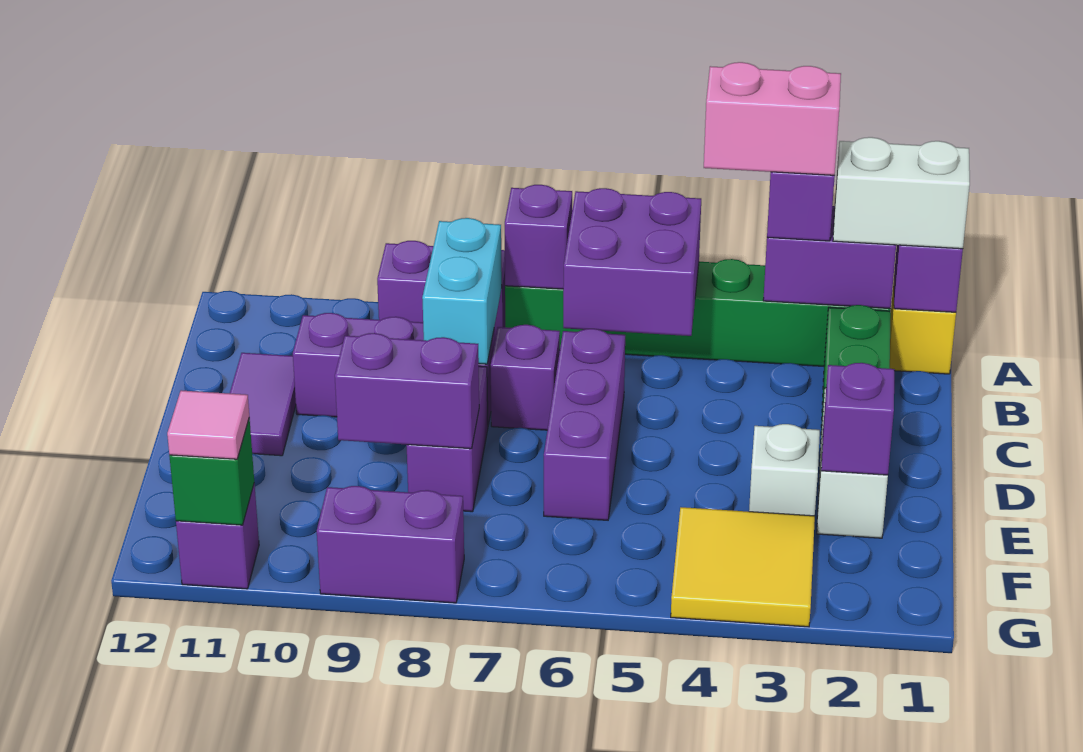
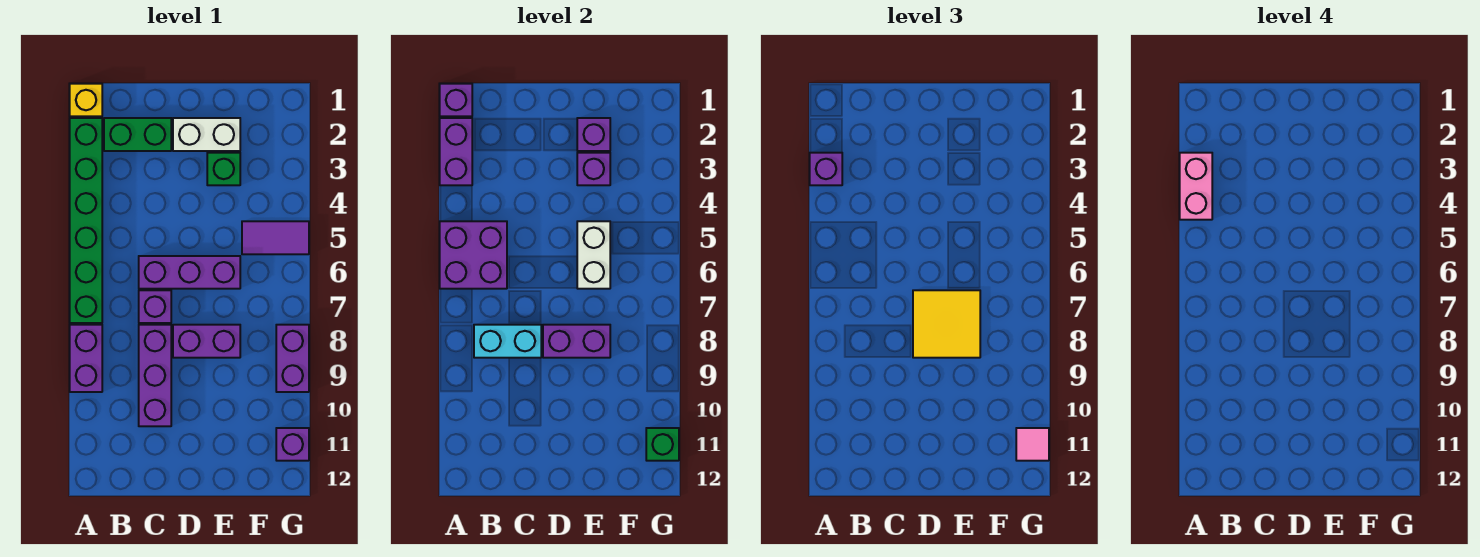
white 1x2 brick [833,137,970,249] -> white 1x2 brick moved to [577,221,610,289]
purple 1x1 brick [505,185,572,289] -> purple 1x1 brick moved to [577,153,610,185]
purple 1x2 tile [230,353,296,456] -> purple 1x2 tile moved to [242,221,309,254]
white 1x1 brick [749,424,820,516] -> green 1x1 brick [207,153,240,185]
purple 1x2 brick [335,333,479,449] -> purple 1x2 brick turned to [543,325,610,358]
yellow 2x2 tile [671,507,815,627] -> yellow 2x2 tile moved to [913,290,980,358]

